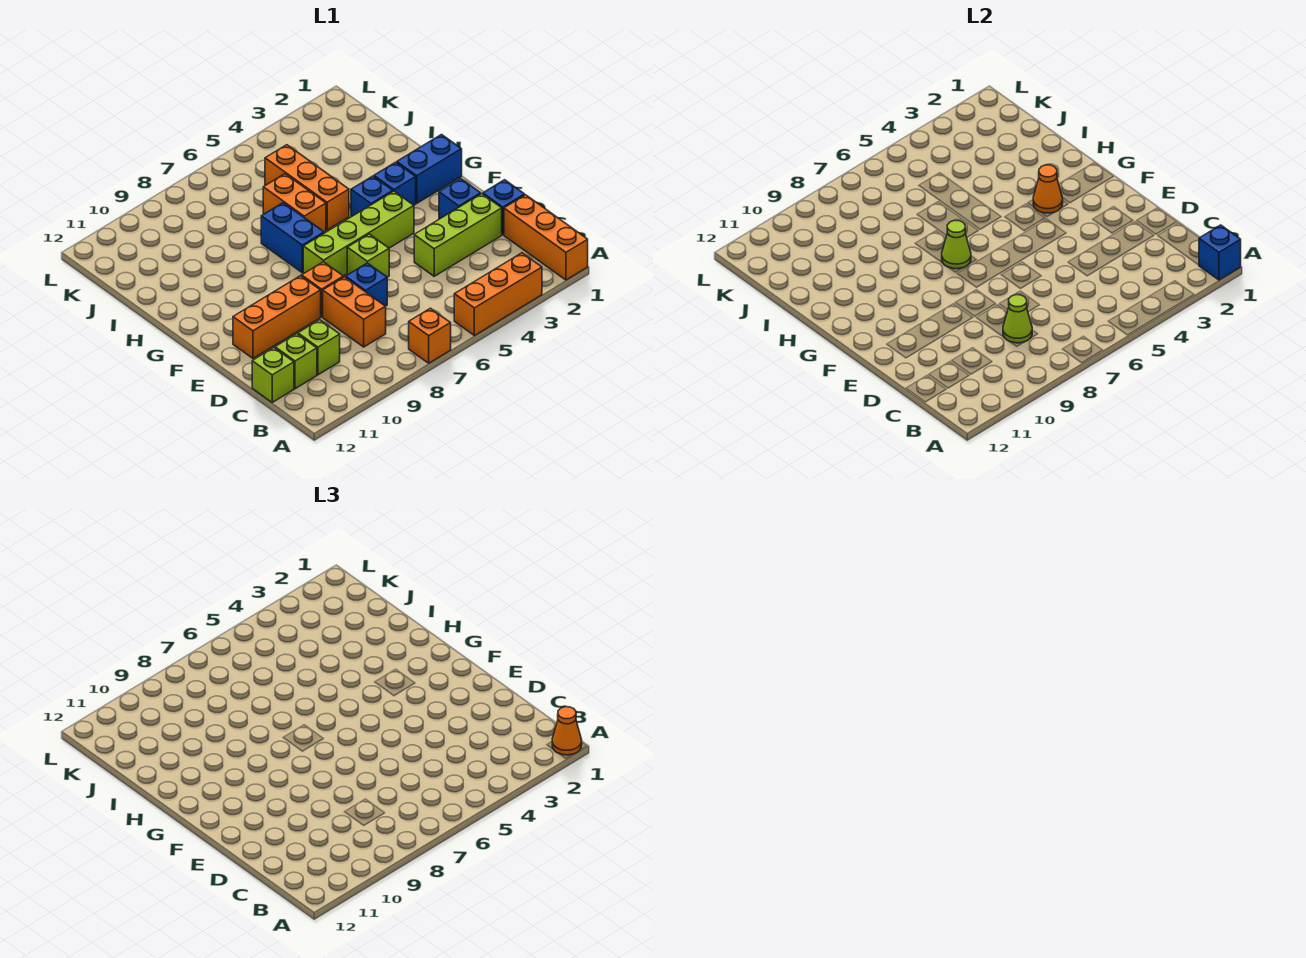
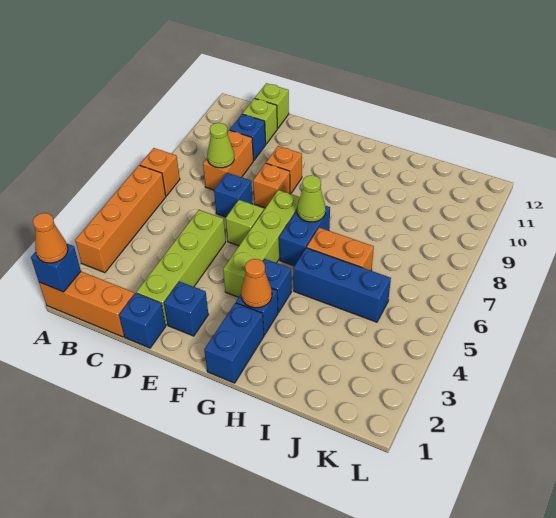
orange 1x3 brick [454,253,542,336] -> orange 1x4 brick [75,165,166,273]
orange 1x2 brick [323,277,386,347] -> orange 1x2 brick turned to [203,130,253,190]
lime 1x1 brick [298,320,340,375] -> blue 1x1 brick [230,114,266,161]
lime 1x3 brick [414,194,502,276] -> lime 1x4 brick [136,210,226,325]
orange 1x3 brick [233,276,321,358] -> orange 1x1 brick [266,146,302,194]
blue 1x2 brick [261,203,324,273] -> blue 1x2 brick turned to [279,206,330,266]
orange 1x3 brick [265,145,349,230] -> blue 1x3 brick [293,248,391,322]

